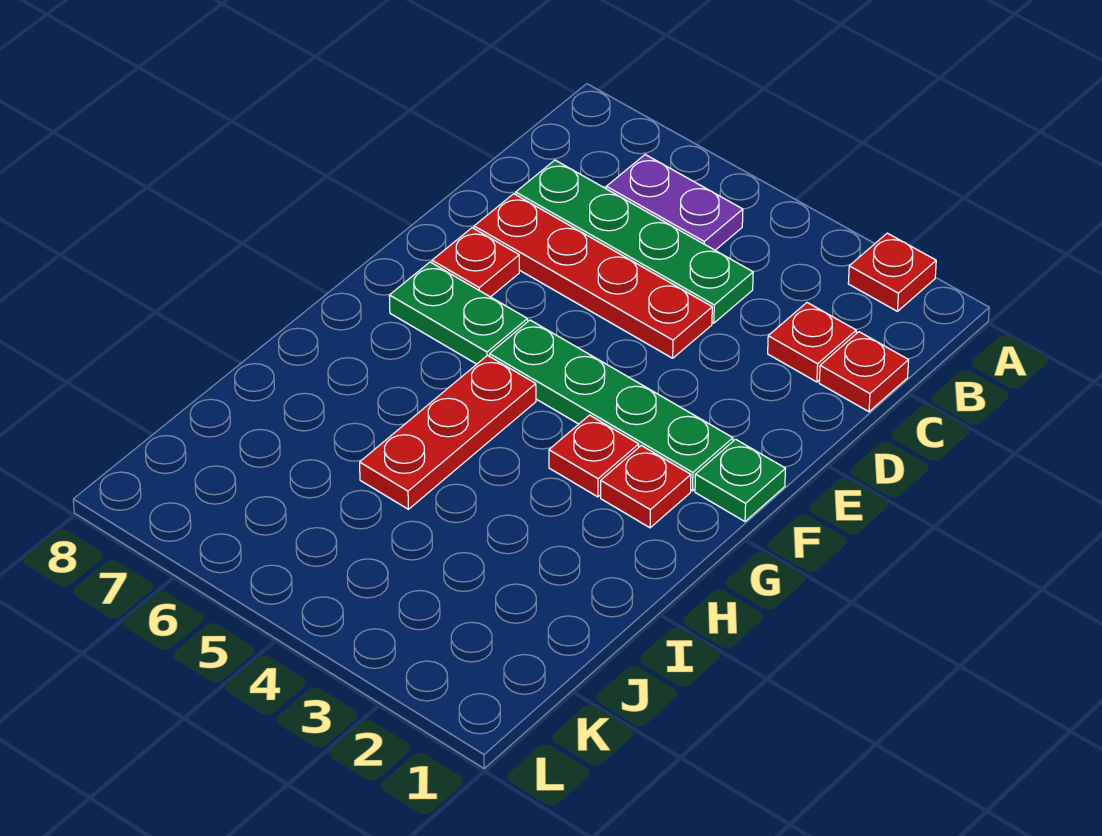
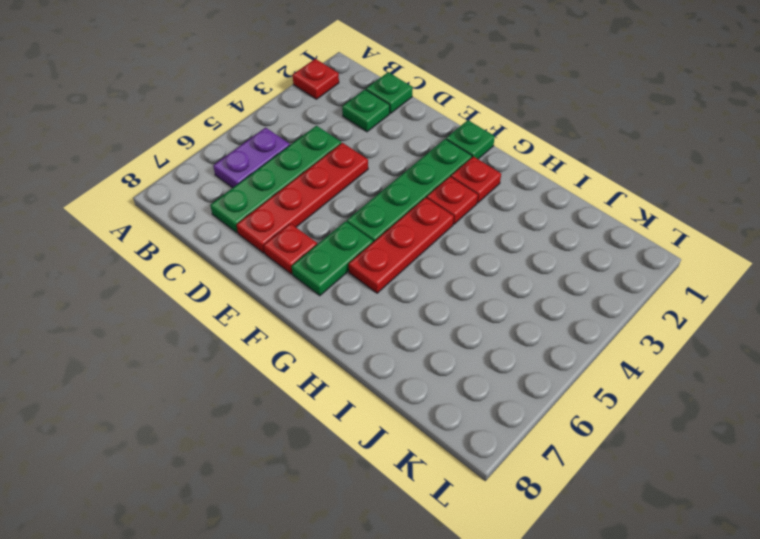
red 1x1 plate [819,332,909,412] -> green 1x1 plate [366,72,413,113]
red 1x1 plate [768,303,856,382] -> green 1x1 plate [342,90,390,132]
red 1x3 plate [360,355,536,509] -> red 1x3 plate turned to [349,198,454,293]

